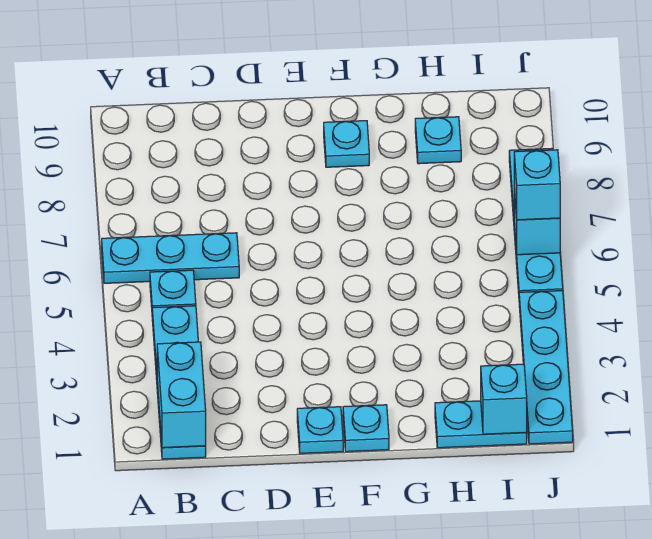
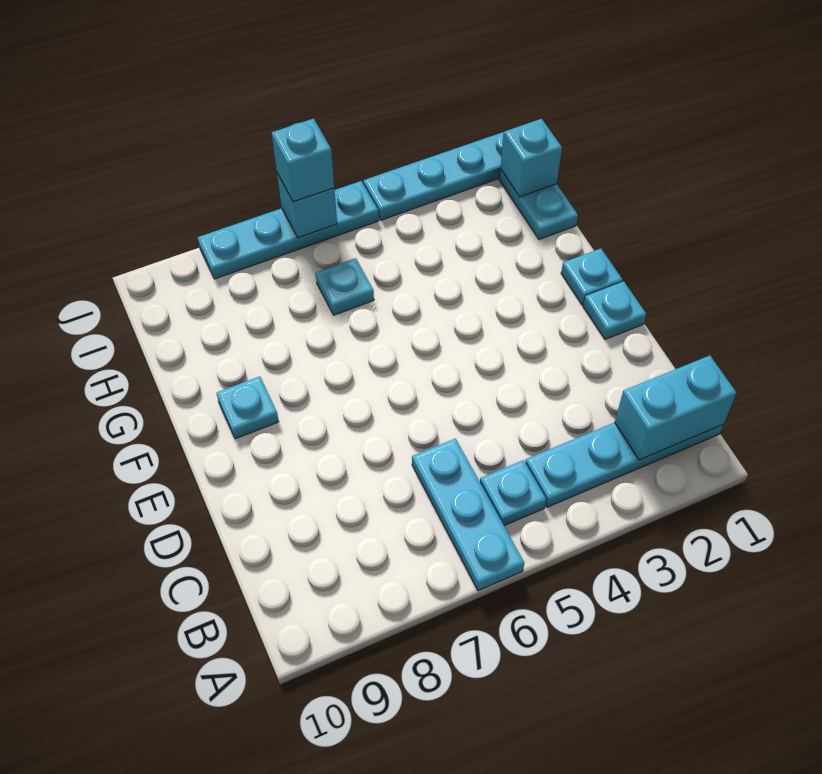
cyan 1x1 plate [415,117,461,164] -> cyan 1x1 plate moved to [316,258,374,315]

